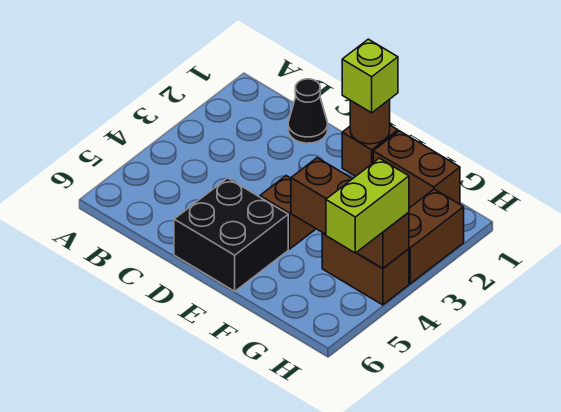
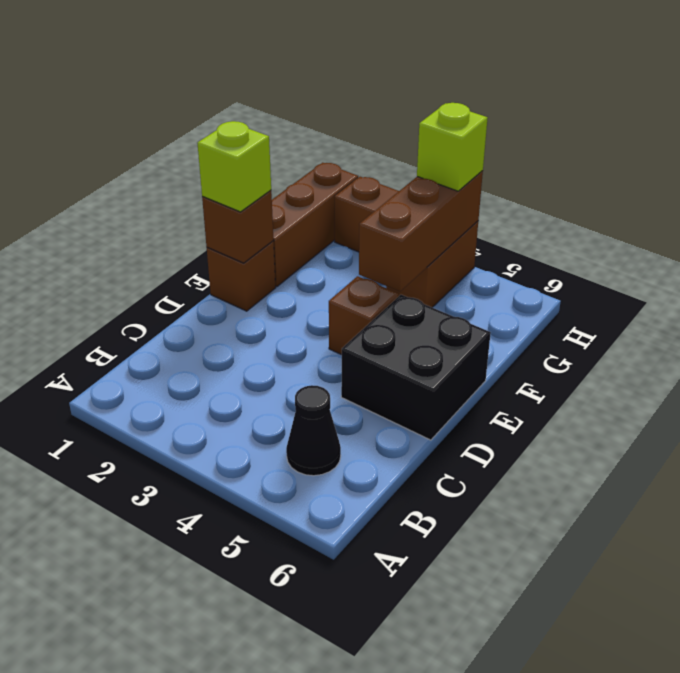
black 1x1 cone [288,79,328,143] -> black 1x1 cone moved to [286,385,341,476]
brown 1x1 round brick [350,99,390,144] -> brown 1x1 brick [202,190,273,263]
brown 1x2 brick [373,131,460,208] -> brown 1x3 brick [272,163,358,287]
lime 1x2 brick [326,158,409,253] -> lime 1x1 brick [417,103,488,191]

